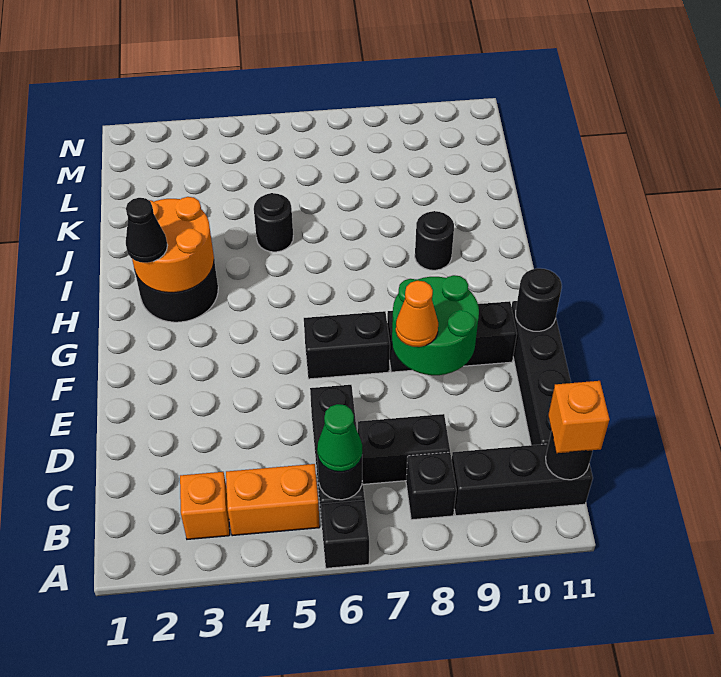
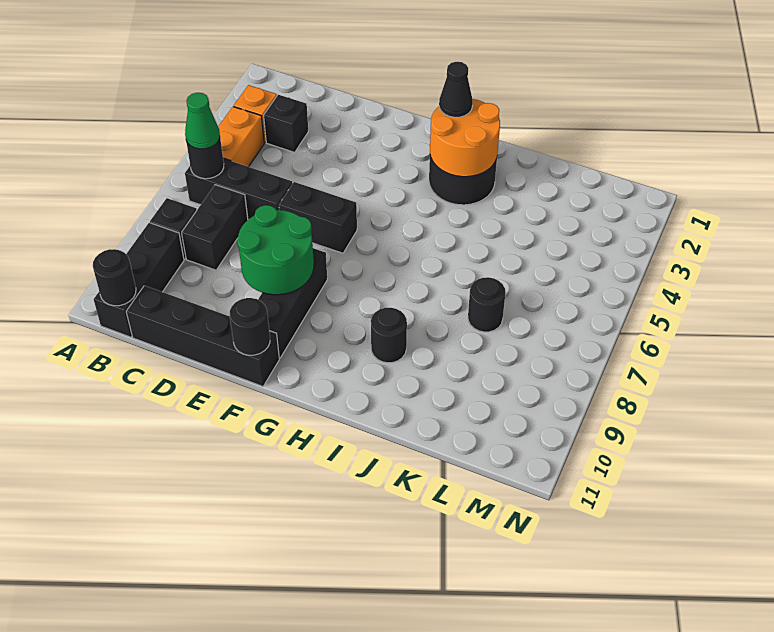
black 1x1 brick [321,500,369,568] -> black 1x1 brick moved to [264,95,308,152]
orange 1x1 brick [548,381,610,453] -> none
orange 1x1 cone [396,281,438,347] -> none
black 1x2 brick [304,311,390,379] -> black 1x2 brick turned to [279,182,357,253]
black 1x1 round brick [254,193,293,252] -> black 1x1 round brick moved to [468,277,506,332]

